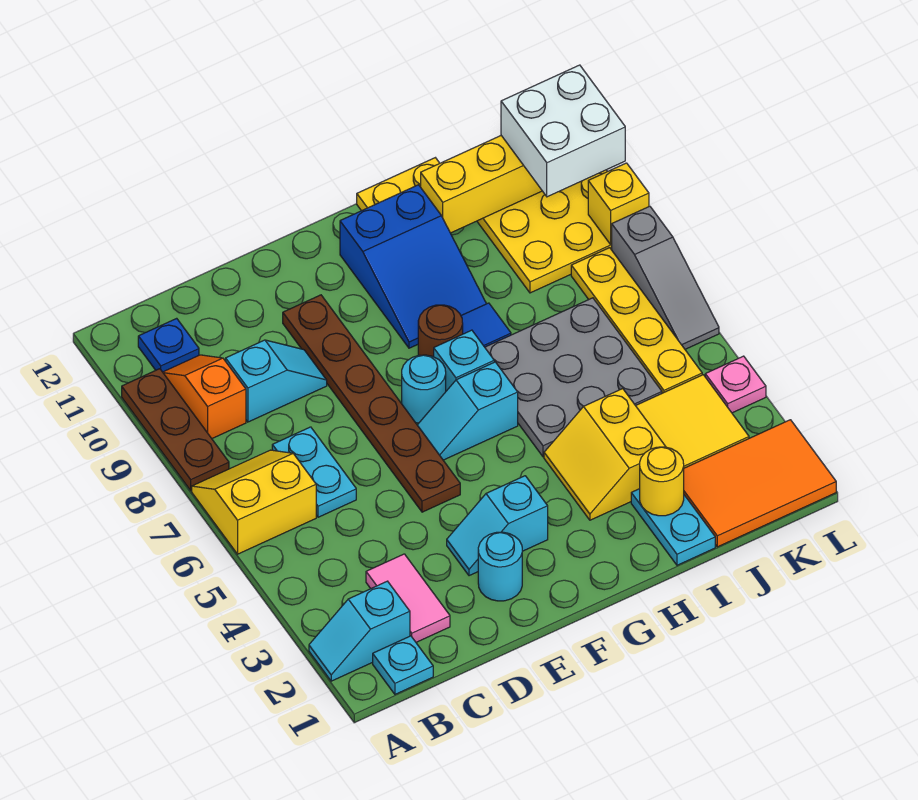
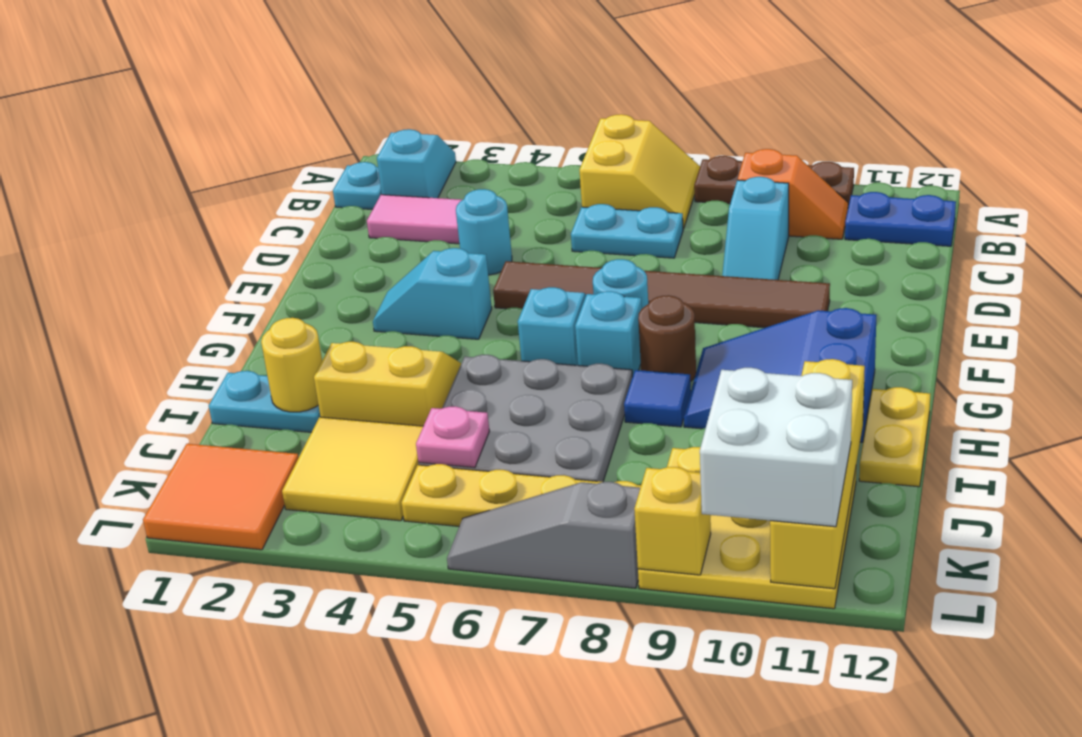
blue 1x1 plate [138,318,199,372] -> blue 1x2 plate [845,192,956,246]
cyan 1x1 round brick [478,532,522,601] -> cyan 1x1 round brick moved to [456,189,512,275]
cyan 1x2 slope [447,476,548,576] -> cyan 1x2 slope turned to [373,248,492,339]
brown 1x6 plate [283,295,460,512] -> brown 1x6 tile [493,261,830,328]
orange 2x3 tile [684,420,836,547] -> orange 2x2 tile [143,444,299,550]
pink 1x1 plate [705,356,766,413] -> pink 1x1 plate moved to [416,406,489,468]

